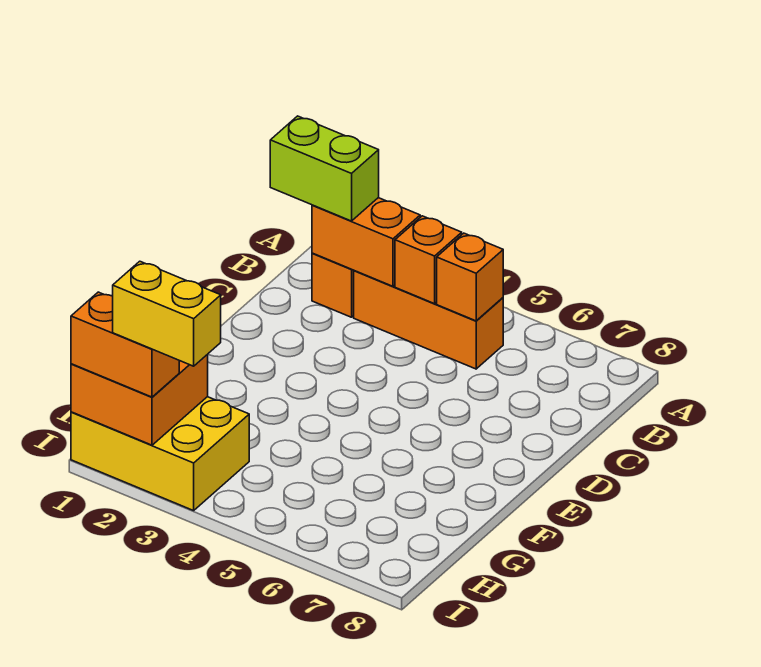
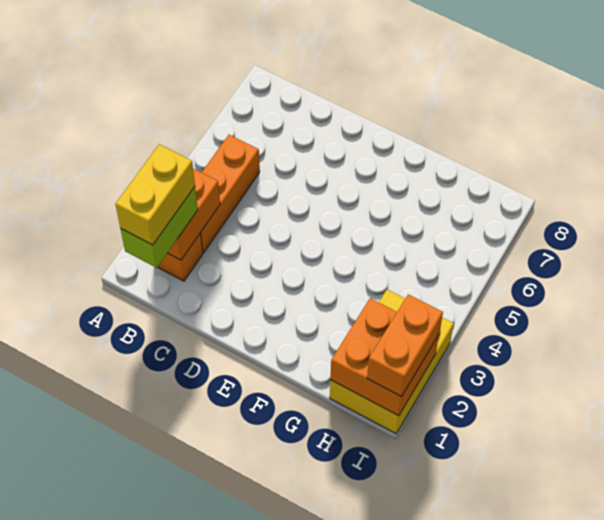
orange 1x1 brick [395,216,462,304] -> none
orange 1x1 brick [437,233,503,321] -> none
yellow 1x2 brick [113,261,221,366] -> yellow 1x2 brick moved to [115,144,195,245]

